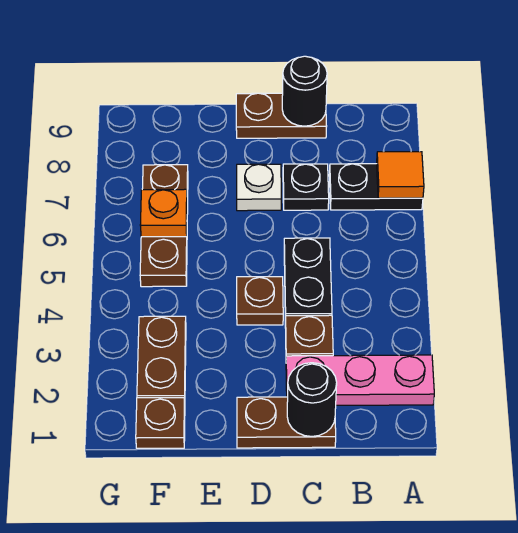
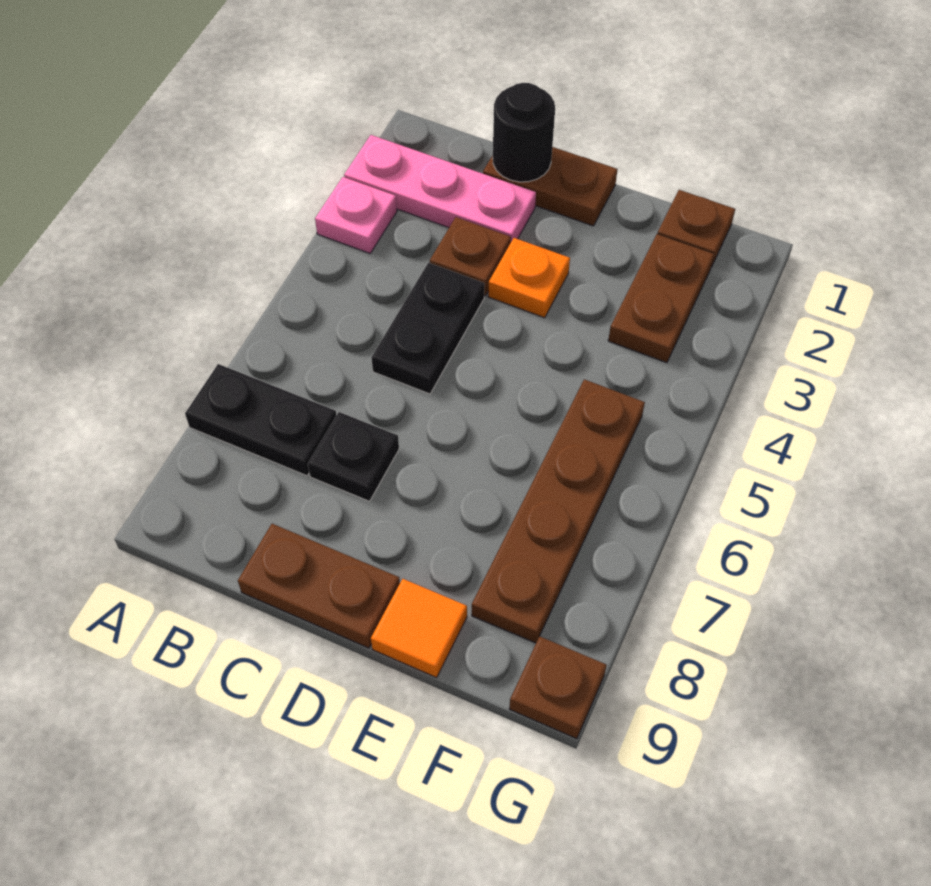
none -> pink 1x1 plate [315,177,397,253]
orange 1x1 tile [377,152,424,198] -> orange 1x1 tile moved to [371,579,467,678]
black 1x1 round brick [282,56,327,126] -> none
brown 1x1 plate [237,277,283,325] -> brown 1x1 plate moved to [509,636,607,739]
white 1x1 plate [237,164,281,211] -> none
brown 1x3 plate [140,165,188,287] -> brown 1x4 plate [472,379,645,643]
orange 1x1 plate [140,189,187,237] -> orange 1x1 plate moved to [488,238,570,318]

